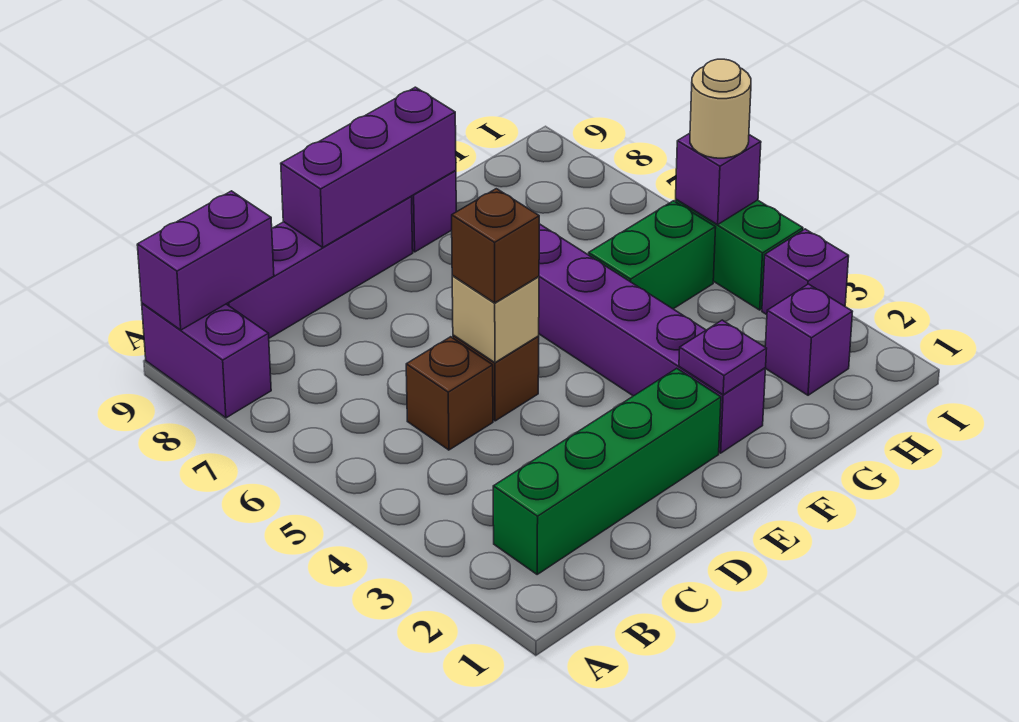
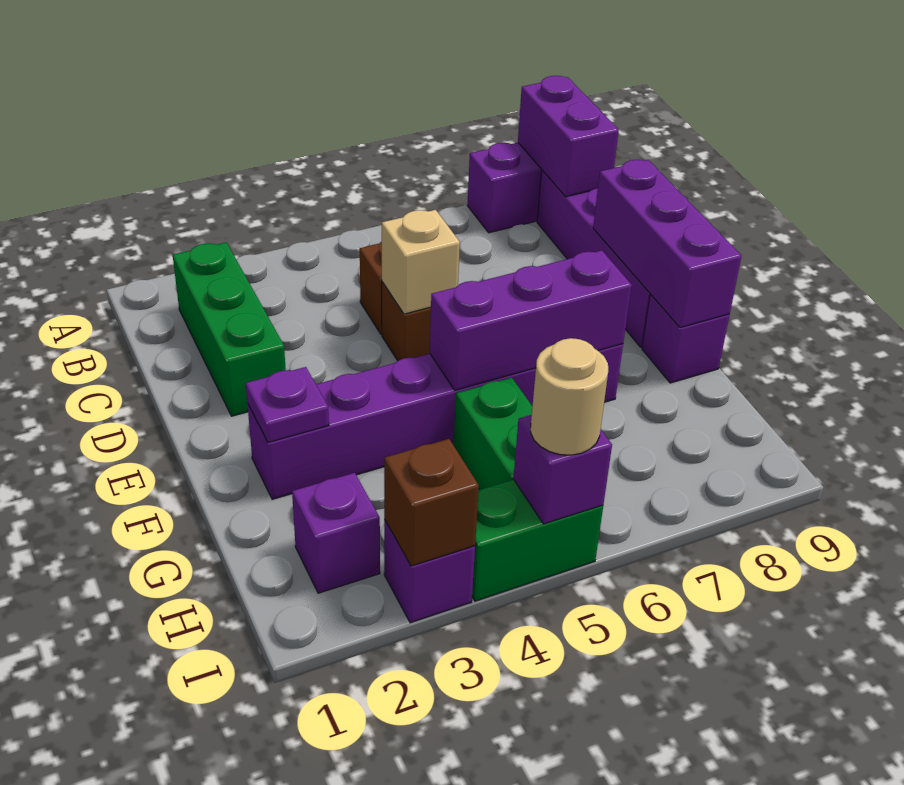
green 1x4 brick [493,368,721,574] -> green 1x3 brick [173,242,286,416]
brown 1x1 brick [452,189,539,303] -> brown 1x1 brick moved to [384,439,479,566]
none -> purple 1x3 brick [430,250,632,390]

